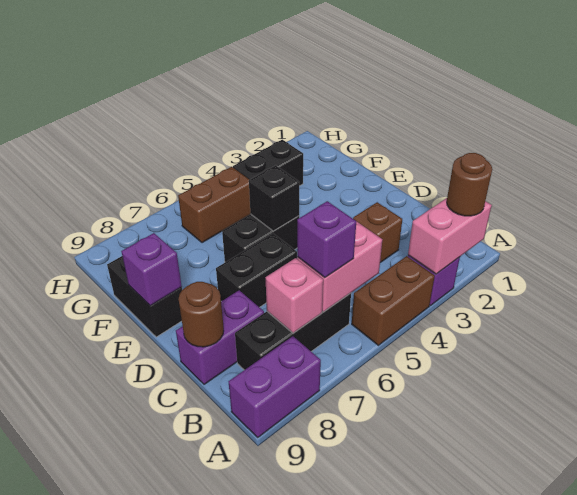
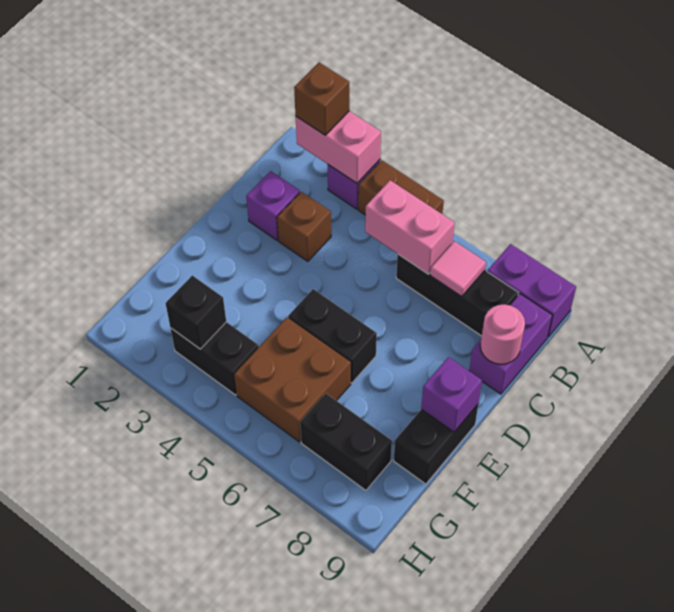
brown 1x1 round brick [447,153,492,216] -> brown 1x1 brick [294,63,349,135]
purple 1x1 brick [297,201,356,278] -> purple 1x1 brick moved to [246,171,300,240]
pink 1x1 brick [265,258,323,333] -> pink 1x1 tile [430,241,486,297]
purple 1x2 brick [176,290,264,384] -> purple 1x2 brick turned to [469,294,552,394]
brown 1x1 round brick [179,282,224,347] -> pink 1x1 round brick [480,304,525,364]
black 1x2 brick [216,234,297,307] -> black 1x2 brick moved to [300,393,392,490]
black 1x1 brick [249,165,299,231] -> black 1x1 brick moved to [165,275,226,349]
brown 1x2 brick [178,167,250,243] -> brown 2x2 brick [234,317,351,442]

